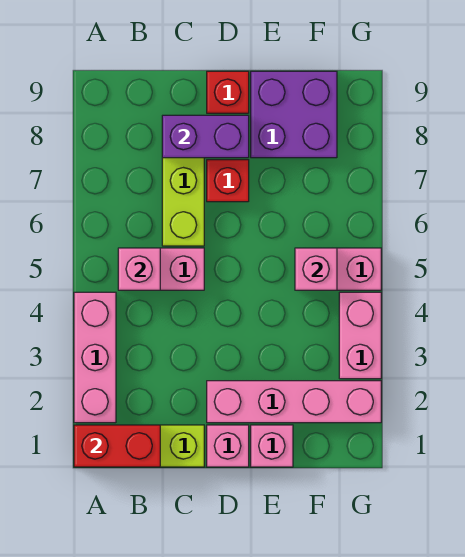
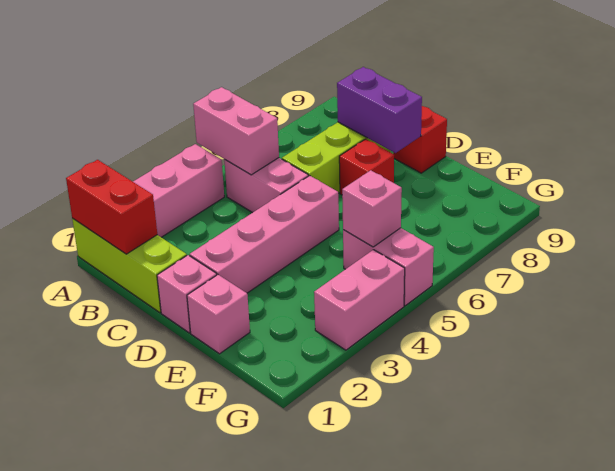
pink 1x1 brick [118,248,160,290] -> pink 1x2 brick [193,87,279,175]
pink 1x4 brick [207,381,381,423] -> pink 1x4 brick turned to [190,176,339,293]
purple 2x2 brick [251,71,337,158] -> none

